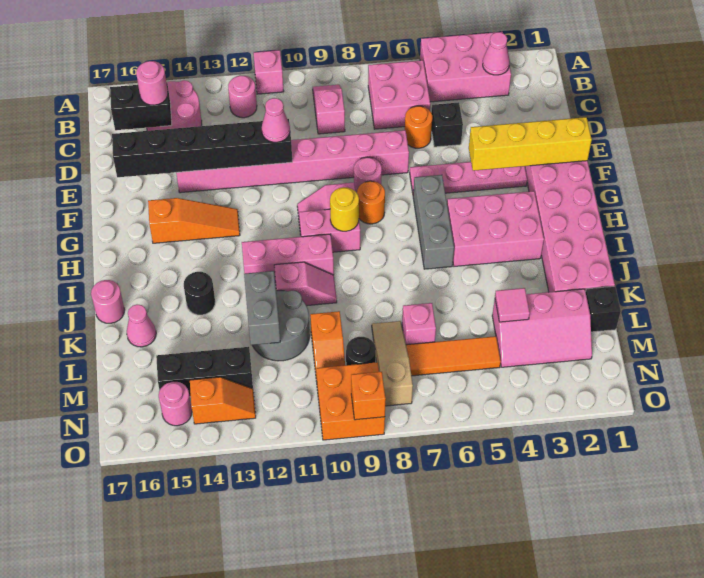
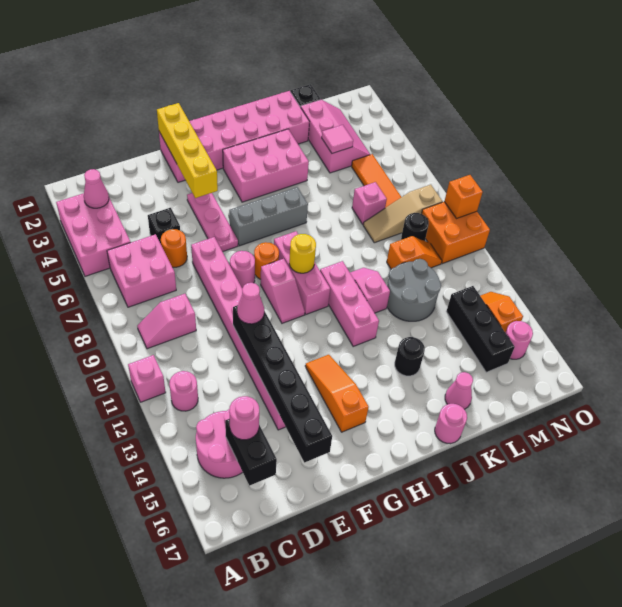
pink 1x4 plate [410,162,527,193] -> pink 1x3 plate [187,193,238,252]
pink 2x3 brick [447,191,544,266] -> pink 2x3 brick turned to [223,129,309,202]
pink 1x2 brick [299,209,360,252] -> pink 1x3 brick [274,231,330,314]
grey 1x2 brick [244,271,280,345] -> none

